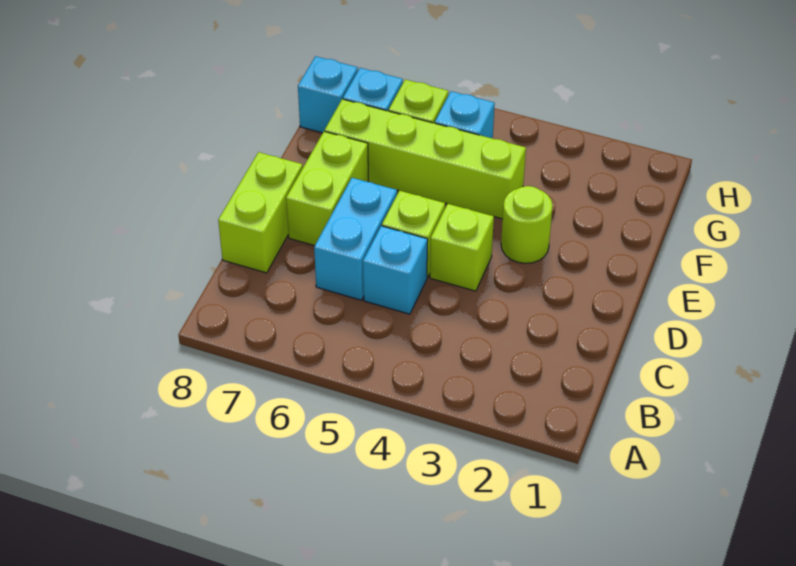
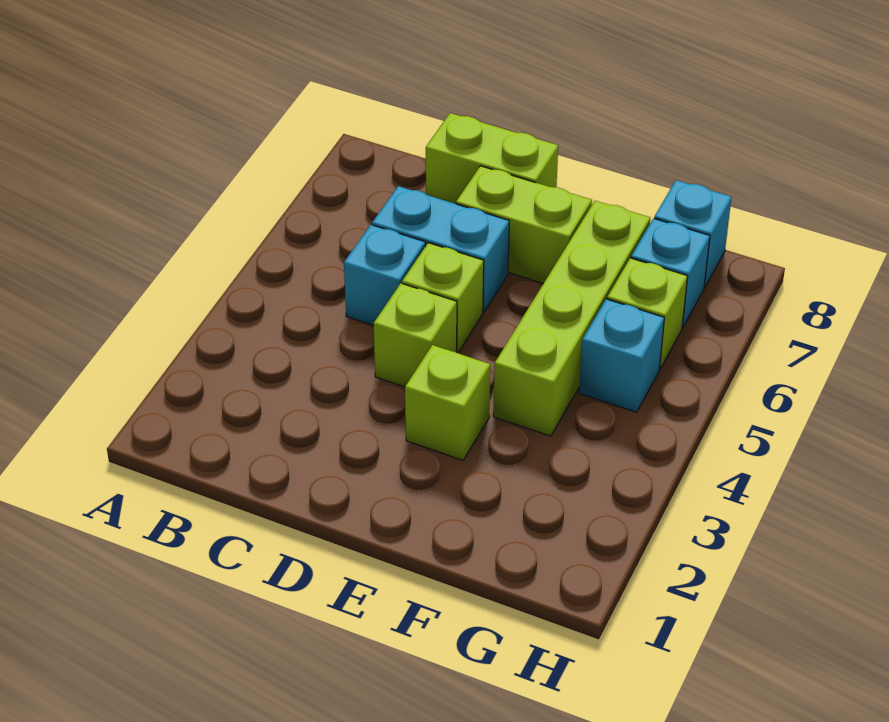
lime 1x1 round brick [501,186,553,263] -> lime 1x1 brick [405,345,490,460]

